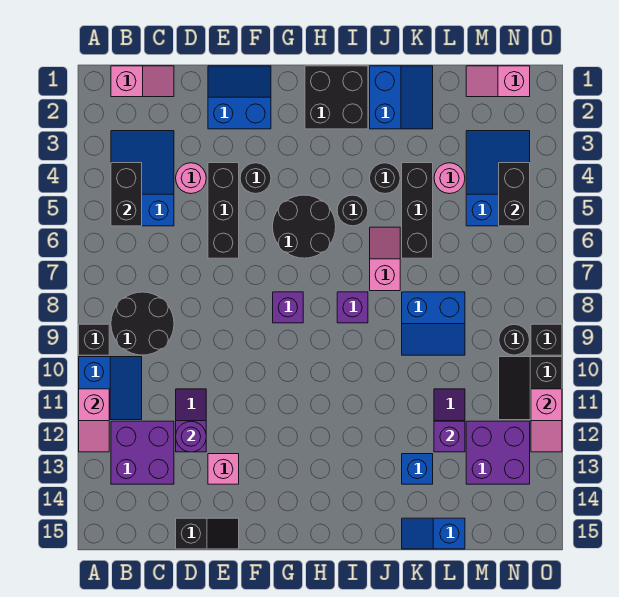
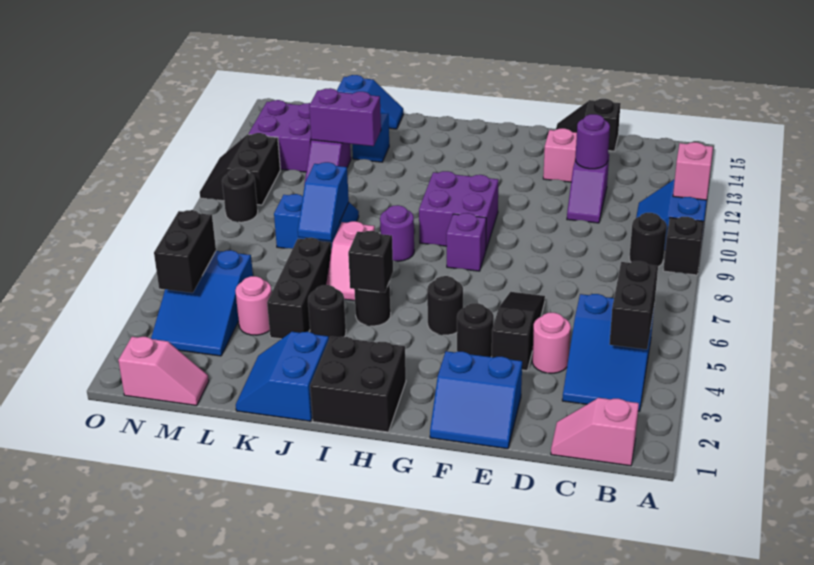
black 2x2 round brick [111,292,174,355] -> black 1x1 round brick [629,213,667,267]
purple 2x2 brick [111,421,174,484] -> purple 2x2 brick moved to [419,171,499,249]
black 1x3 brick [208,163,239,258] -> black 1x3 slope [492,292,545,371]
black 2x2 round brick [273,195,336,258] -> black 1x1 round brick [427,276,463,335]
purple 1x1 brick [337,292,368,323] -> purple 1x1 round brick [380,205,414,261]
none -> blue 1x2 slope [298,162,349,241]
purple 1x1 brick [434,421,465,452] -> purple 1x2 brick [309,88,381,146]
black 2x2 slope [499,357,562,420] -> black 2x2 slope turned to [200,133,280,205]
black 1x1 brick [531,324,562,355] -> black 1x1 brick moved to [348,231,393,293]
pink 1x2 slope [531,389,562,452] -> none

